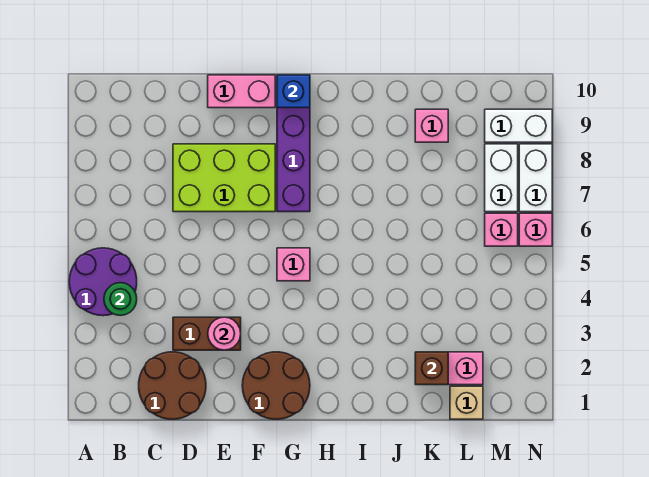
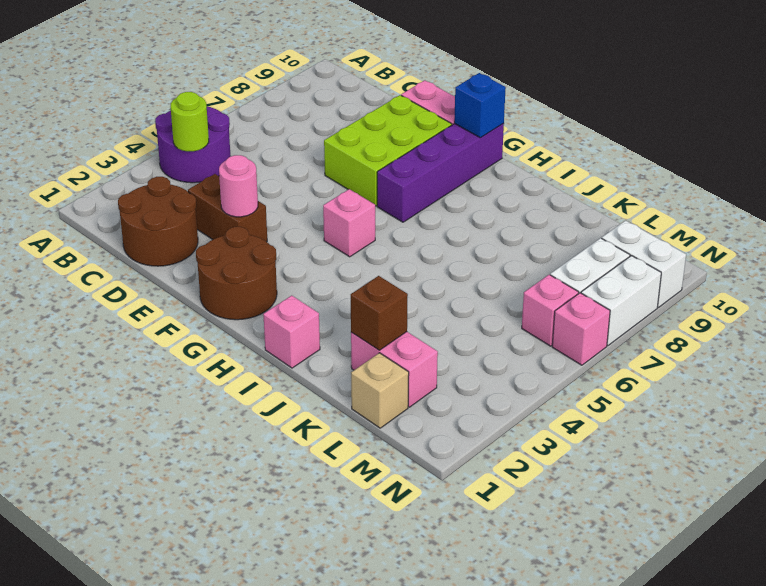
green 1x1 round brick [104,283,137,316] -> lime 1x1 round brick [170,92,209,151]
lime 2x3 brick [173,144,275,212] -> lime 2x3 brick turned to [324,95,452,206]
pink 1x1 brick [415,109,448,142] -> pink 1x1 brick moved to [263,296,320,368]

